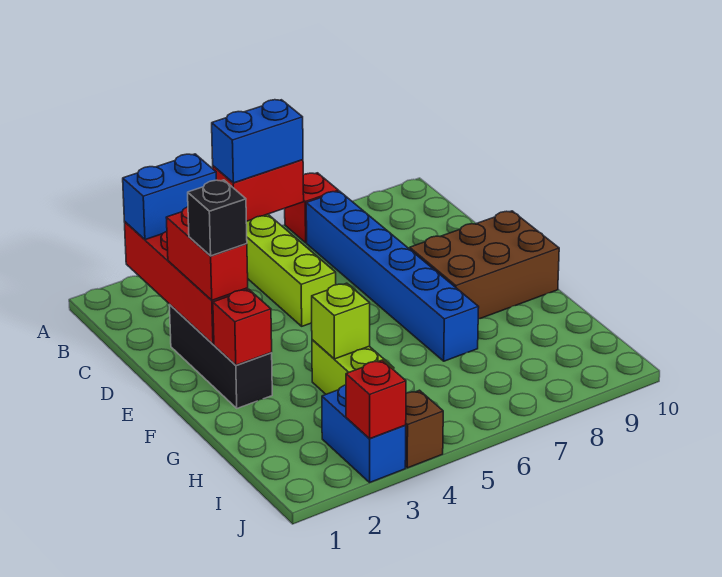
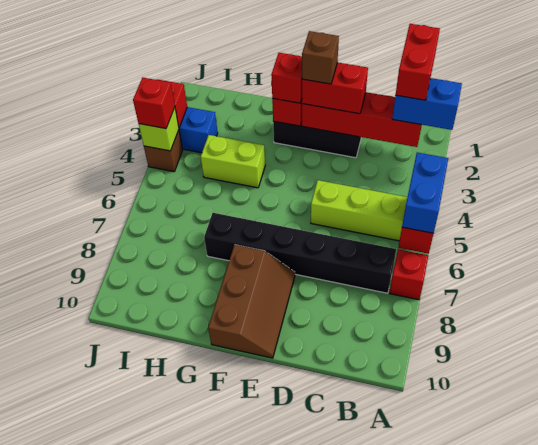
none -> red 1x2 brick [396,24,440,100]
blue 1x2 brick [123,154,216,240] -> blue 1x2 brick turned to [392,78,462,130]
blue 1x6 brick [306,191,479,361] -> black 1x6 brick [204,213,396,293]
black 1x1 brick [188,180,247,256] -> brown 1x1 brick [302,31,339,84]
brown 2x3 brick [410,211,559,319] -> brown 2x3 slope [208,245,295,358]
none -> red 1x1 brick [271,53,302,103]
lime 1x1 brick [312,283,370,359] -> lime 1x1 brick moved to [139,108,179,151]
none -> red 1x1 brick [133,78,175,129]

